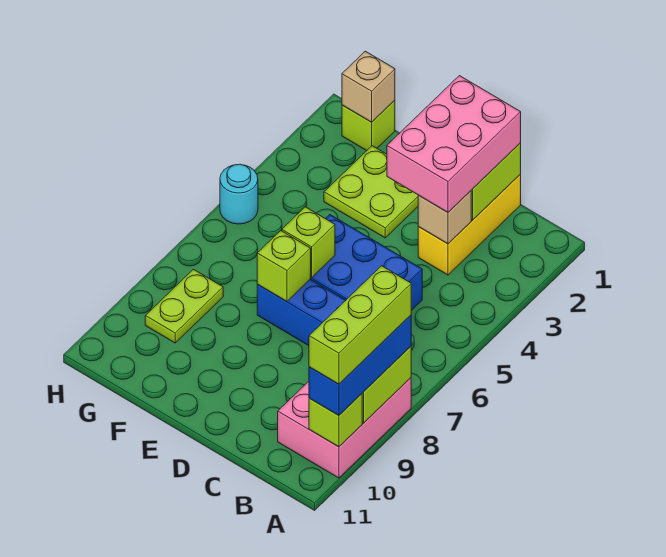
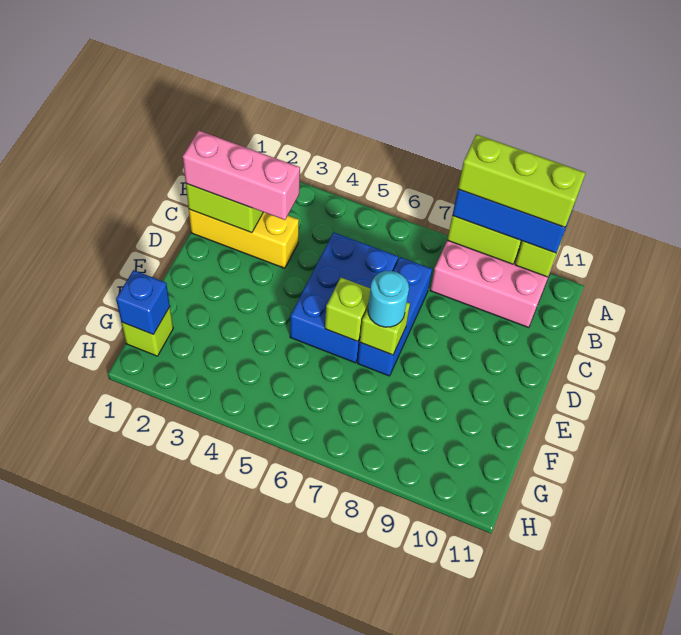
pink 2x3 brick [387,76,521,212] -> pink 1x3 brick [183,131,300,220]
tan 1x1 brick [418,191,471,244] -> none
lime 2x2 plate [324,146,418,238] -> none
tan 1x1 brick [342,51,395,122] -> blue 1x1 brick [116,270,170,335]
lime 1x2 plate [145,269,223,343] -> none
cyan 1x1 round brick [220,164,258,224] -> cyan 1x1 round brick moved to [368,271,409,327]

